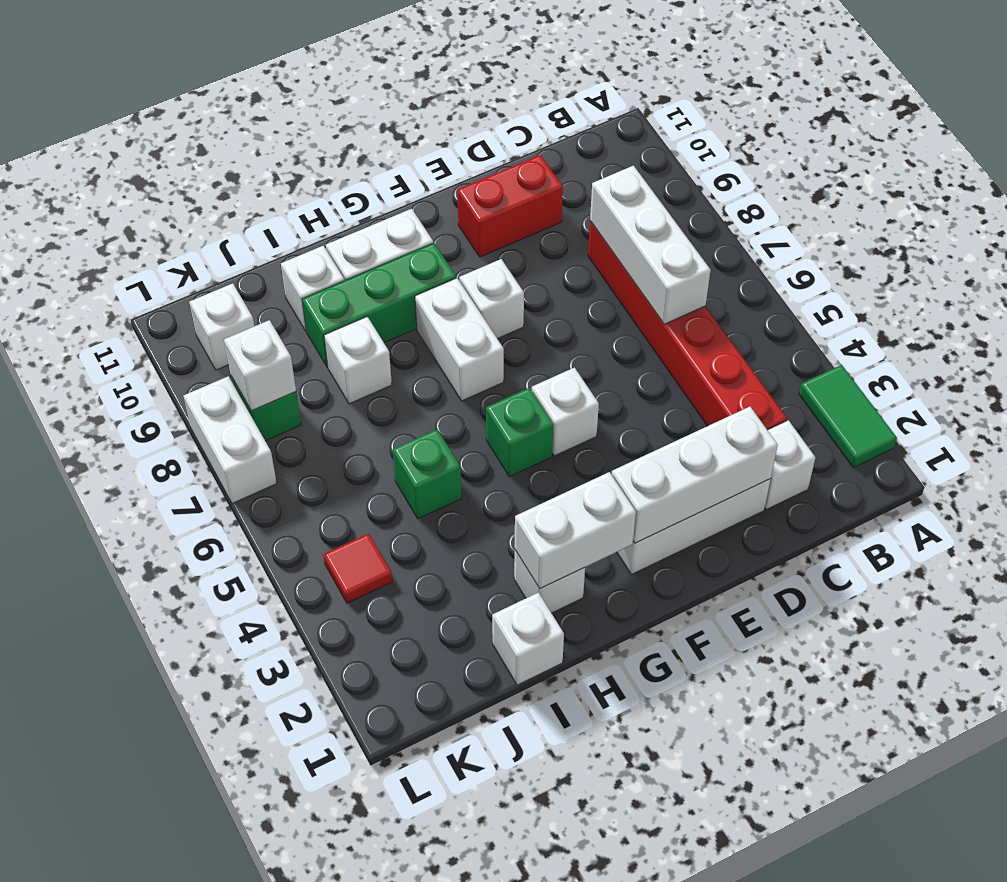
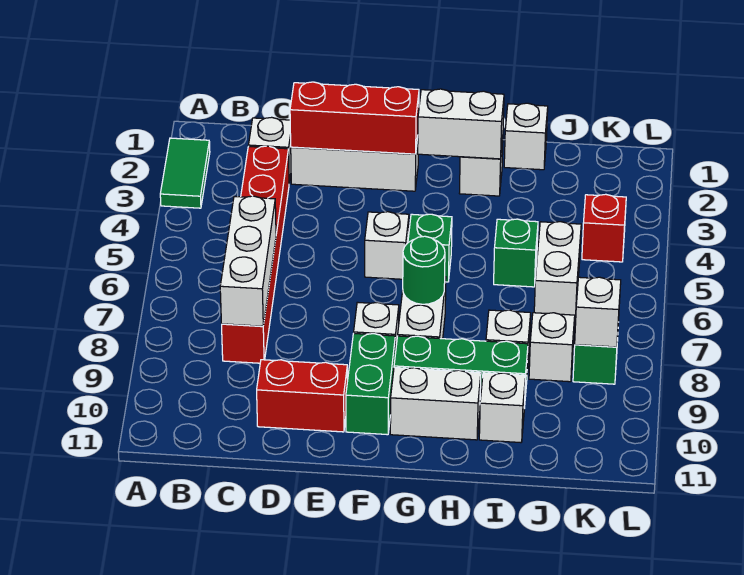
white 1x3 brick [612,407,778,543] -> red 1x3 brick [290,82,419,154]
none -> green 1x2 brick [346,333,395,435]
none -> green 1x1 round brick [403,236,445,304]
red 1x1 tile [323,533,392,603] -> red 1x1 brick [582,194,626,262]
white 1x1 brick [189,283,254,370] -> white 1x1 brick moved to [529,313,575,382]
white 1x2 brick [184,376,277,504] -> white 1x2 brick moved to [534,222,581,320]

